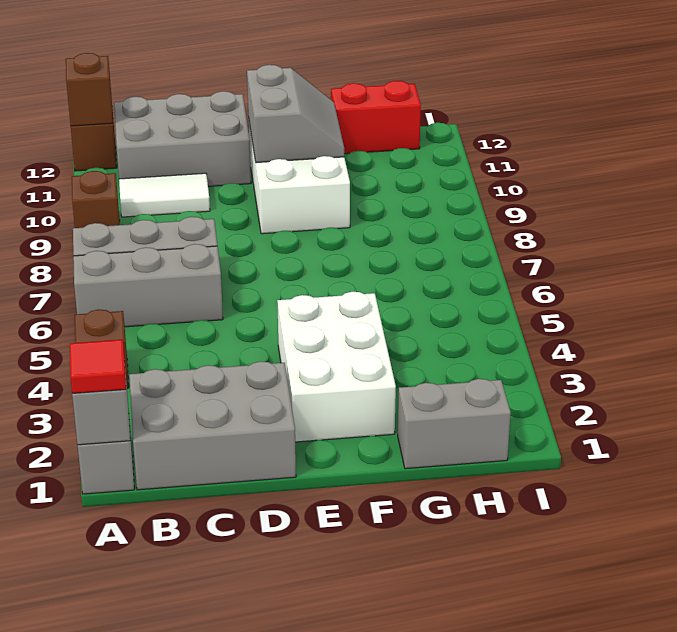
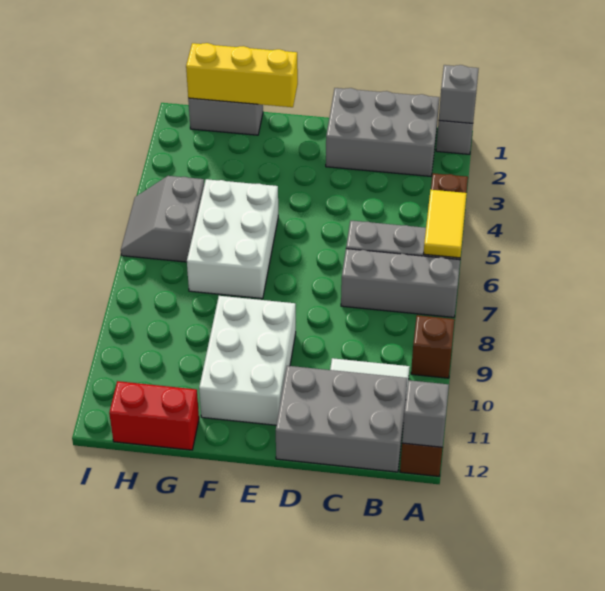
red 1x1 tile [70,340,126,393] -> none
none -> yellow 1x2 tile [424,190,467,258]
brown 1x1 brick [66,53,113,126] -> grey 1x1 brick [402,380,449,447]
white 2x3 brick [277,292,396,442] -> white 2x3 brick moved to [187,179,278,299]
grey 2x2 slope [247,65,344,163] -> grey 2x2 slope moved to [121,176,204,262]
none -> yellow 1x3 brick [186,43,298,107]

